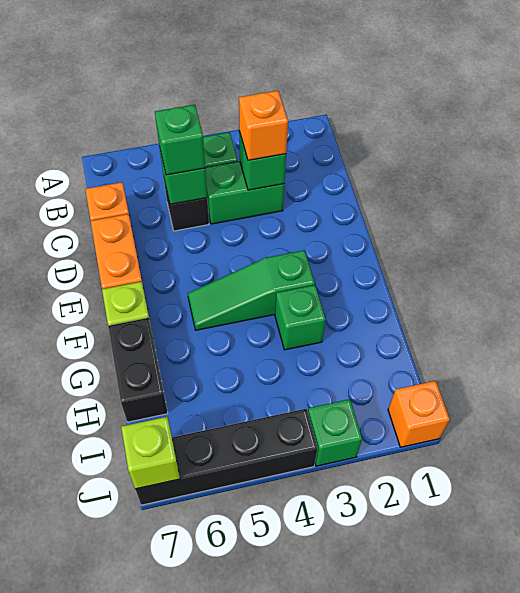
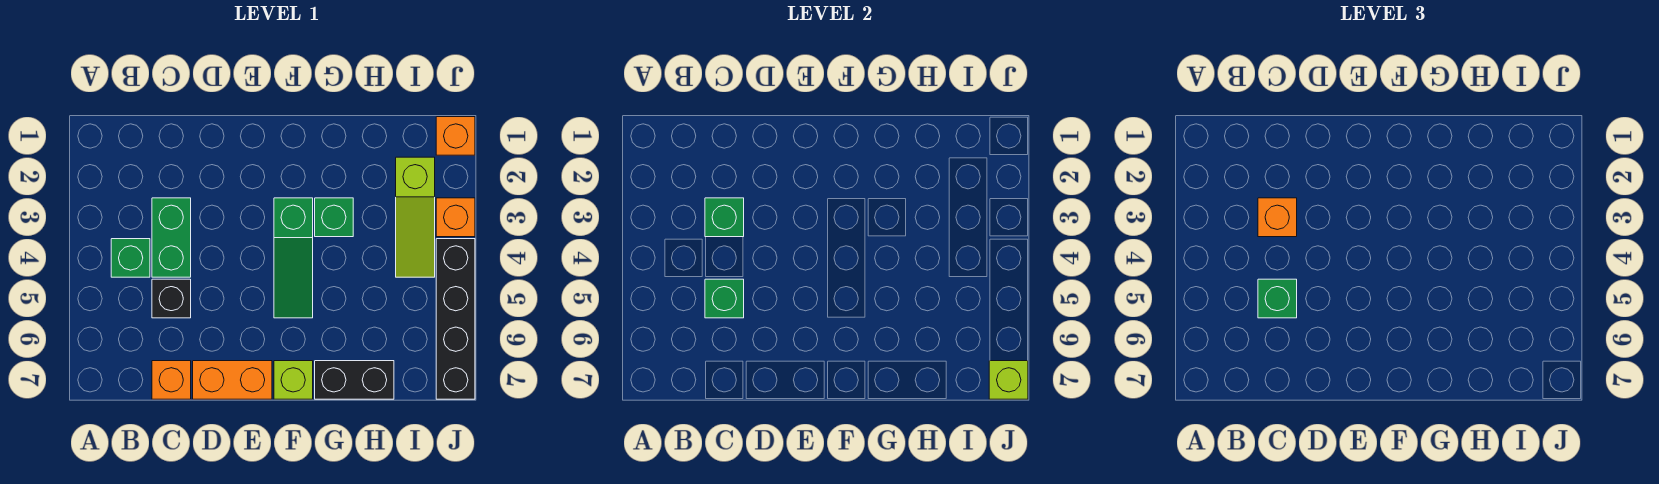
none -> lime 1x3 slope [396,157,435,277]
green 1x1 brick [308,399,362,466] -> orange 1x1 brick [436,198,475,237]

